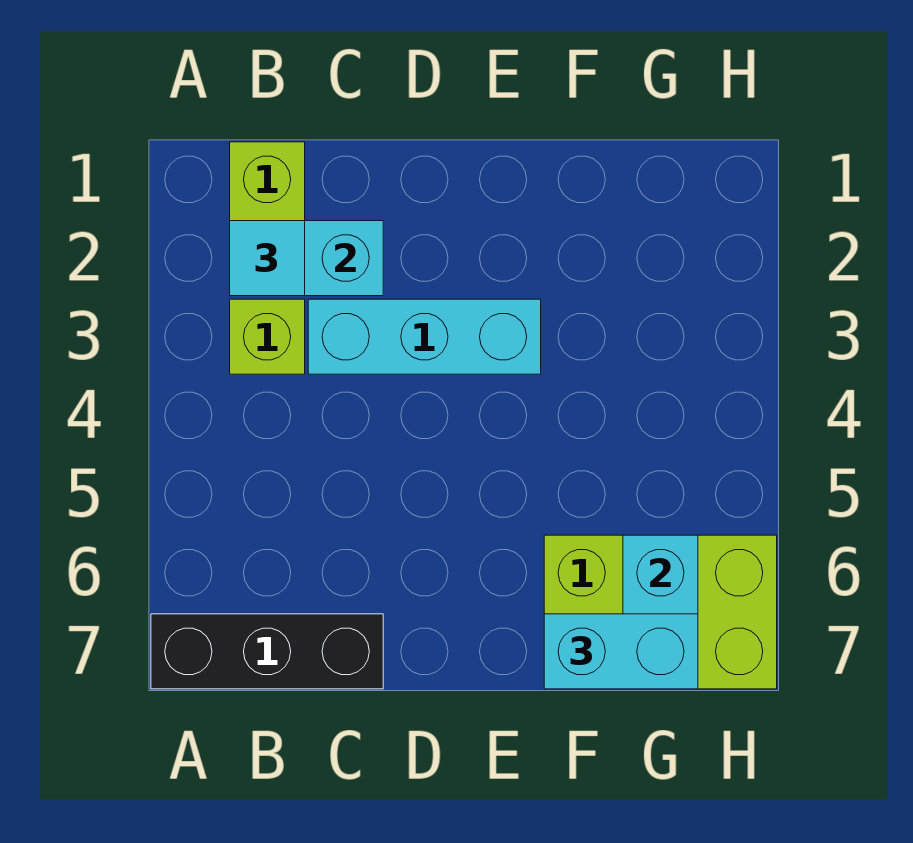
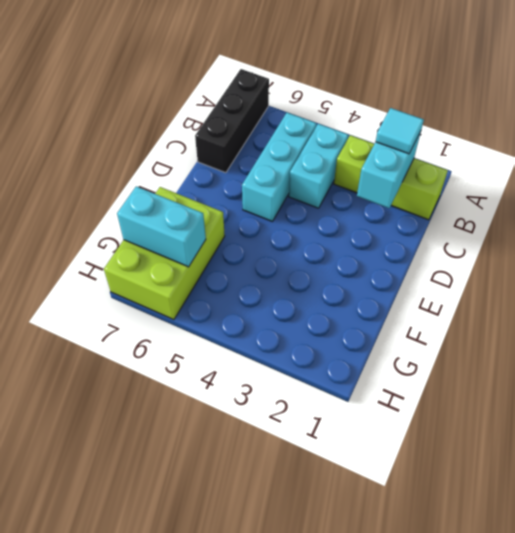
cyan 1x3 brick [308,299,541,374] -> cyan 1x3 brick moved to [242,113,316,222]
cyan 1x2 brick [544,614,698,689] -> cyan 1x2 brick moved to [289,124,348,208]

